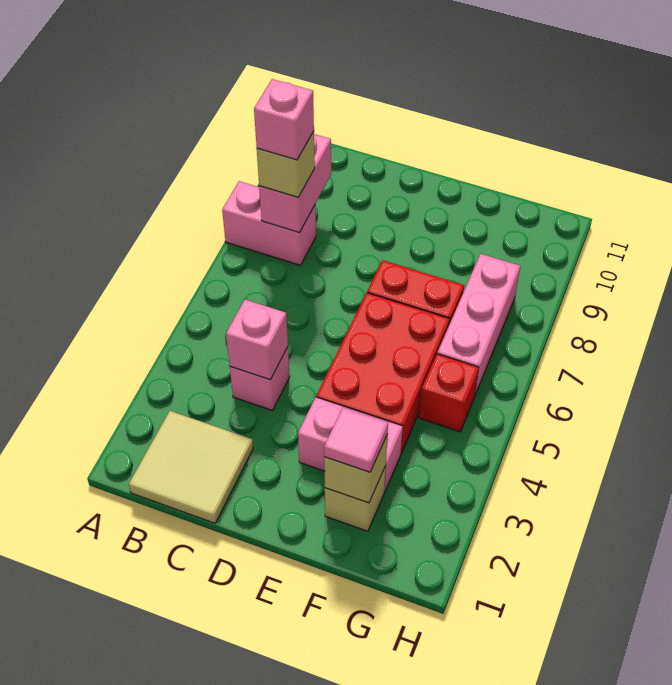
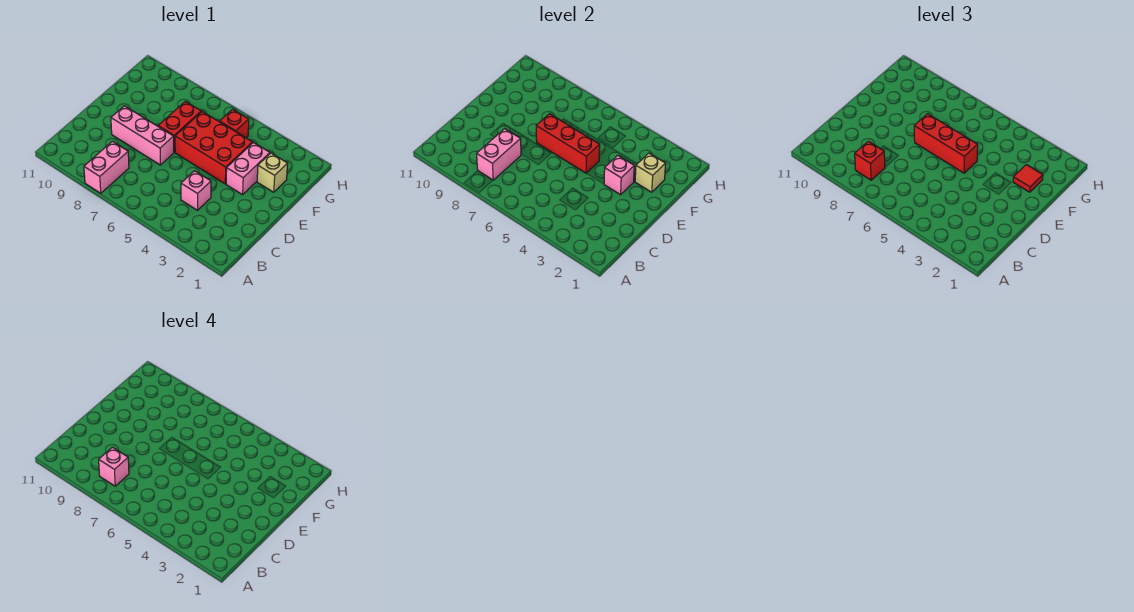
tan 2x2 tile [129,411,253,523] -> none
pink 1x2 brick [259,134,331,232] -> pink 1x2 brick turned to [477,129,521,180]
tan 1x1 brick [257,131,315,197] -> red 1x1 brick [855,141,885,180]
pink 1x1 brick [226,300,288,380] -> pink 1x1 brick moved to [604,155,634,195]
none -> red 1x3 brick [536,114,600,173]
none -> red 1x3 brick [914,114,978,173]
pink 1x1 tile [324,408,388,472] -> red 1x1 tile [1013,165,1043,192]
pink 1x3 brick [437,254,520,395] -> pink 1x3 brick moved to [111,106,174,165]

